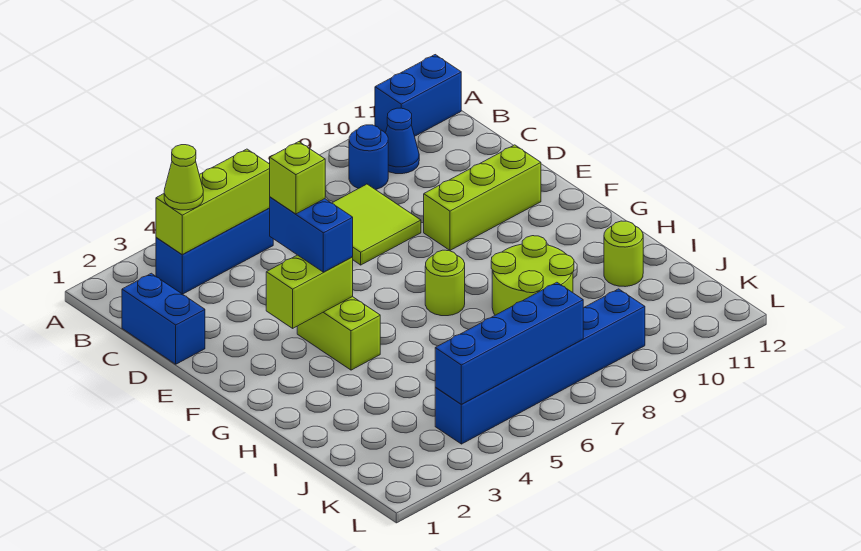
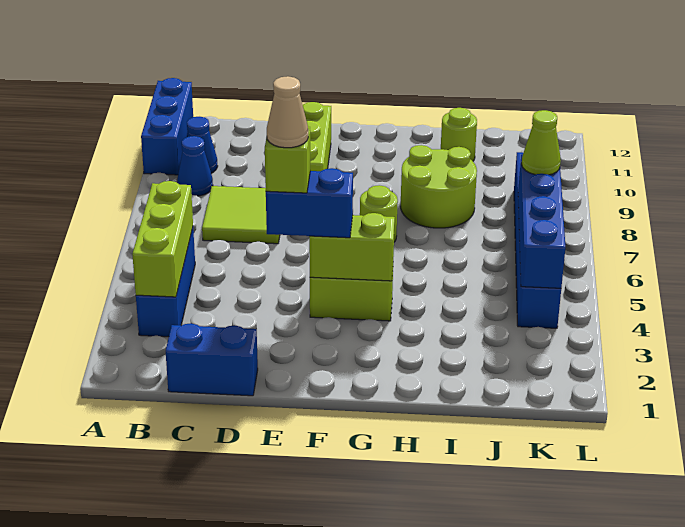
blue 1x2 brick [375,55,461,136] -> blue 1x3 brick [141,78,193,175]
lime 1x1 cone [164,145,203,210] -> lime 1x1 cone moved to [522,110,561,175]
blue 1x1 round brick [349,125,388,190] -> blue 1x1 cone [177,136,213,196]
none -> tan 1x1 cone [267,76,308,148]
lime 1x2 brick [266,255,353,328] -> lime 1x2 brick turned to [309,213,395,281]

